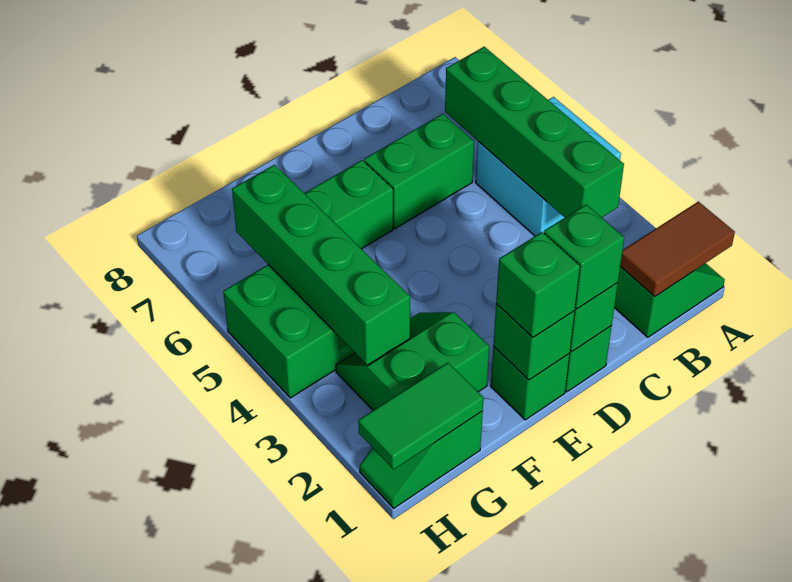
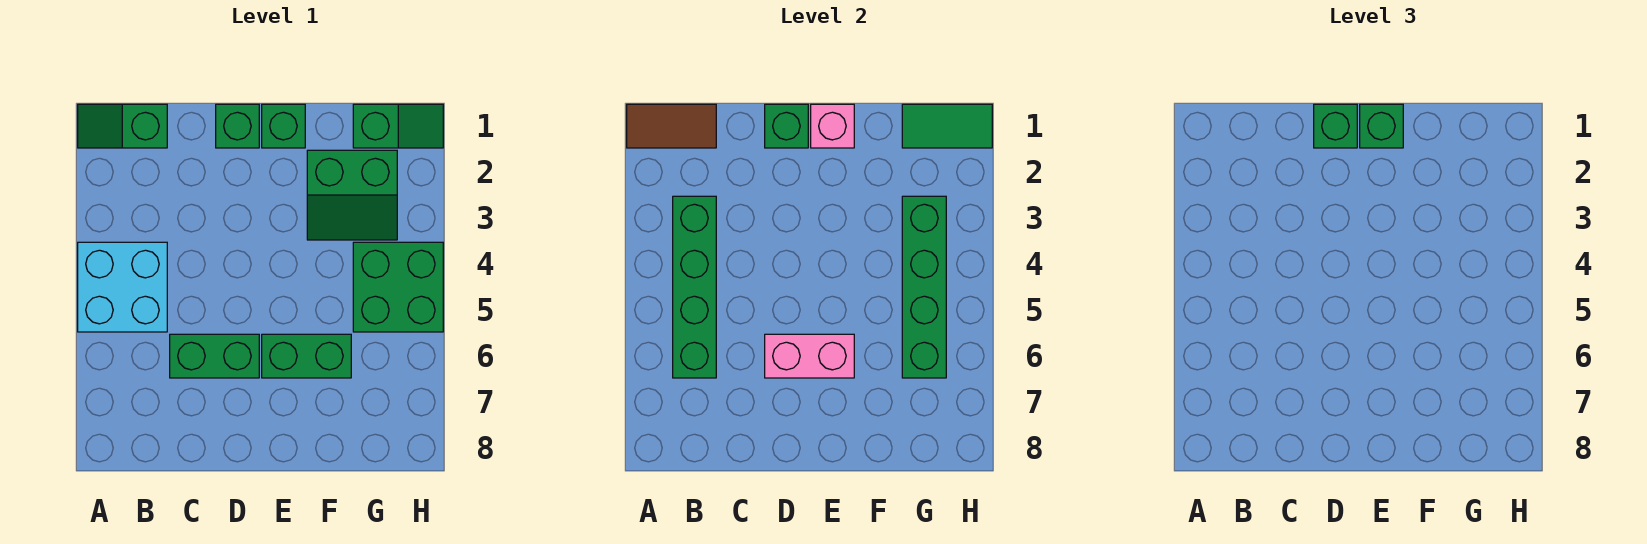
none -> pink 1x2 brick [765,334,854,378]
green 1x1 brick [493,304,575,380] -> pink 1x1 brick [811,104,854,148]

